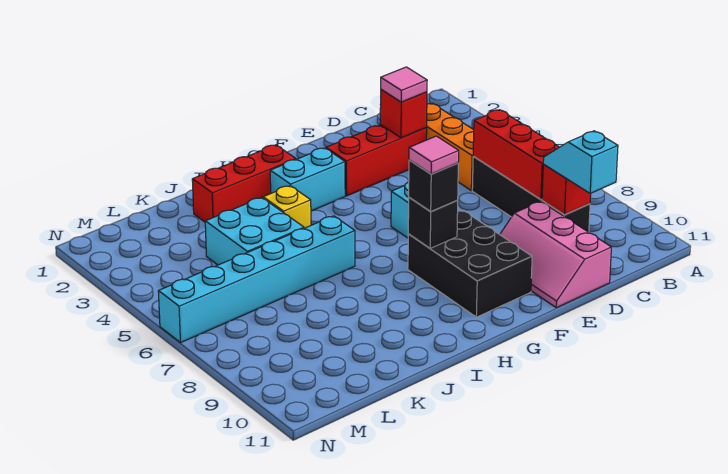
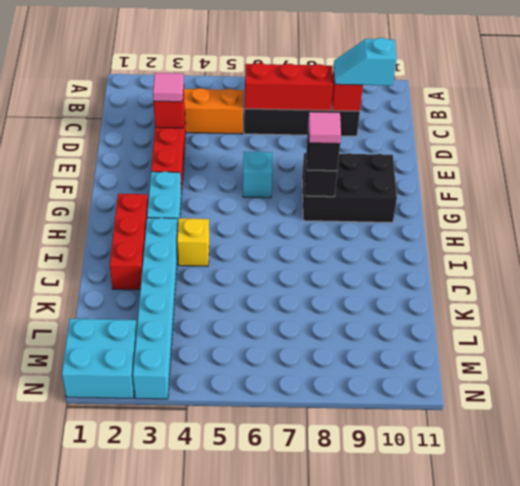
pink 2x3 slope [500,201,611,308] -> none
cyan 1x6 brick [158,216,355,343] -> cyan 1x6 brick moved to [133,218,178,399]
cyan 2x2 brick [205,197,304,265] -> cyan 2x2 brick moved to [62,319,137,398]

